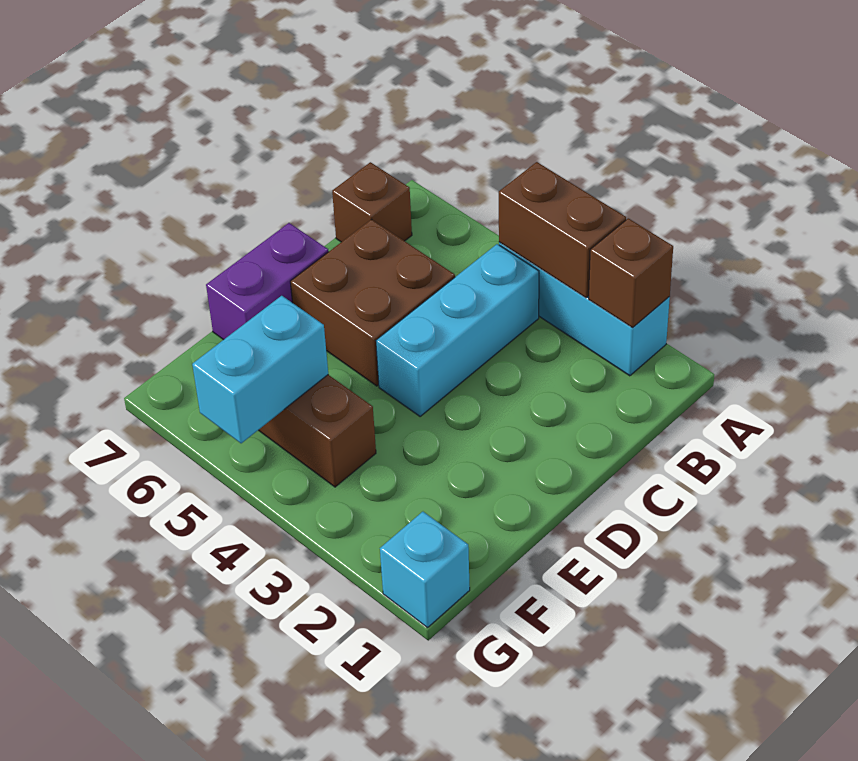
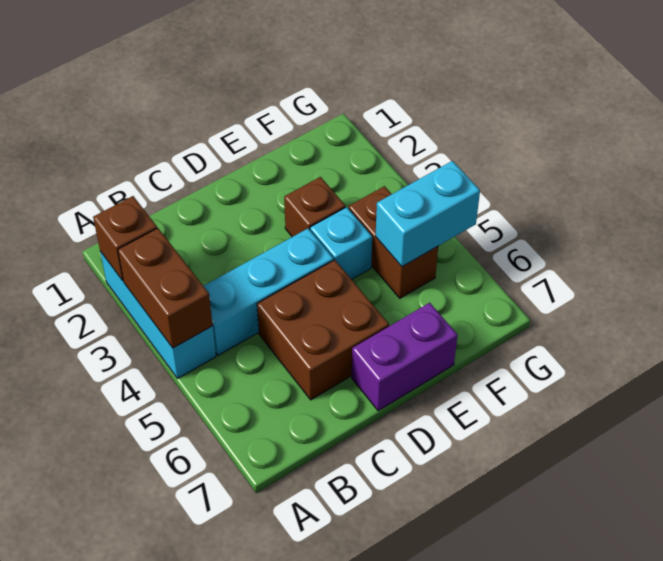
brown 1x1 brick [332,162,412,242] -> brown 1x1 brick moved to [284,177,345,237]
cyan 1x1 brick [380,512,470,628] -> cyan 1x1 brick moved to [310,207,372,279]

